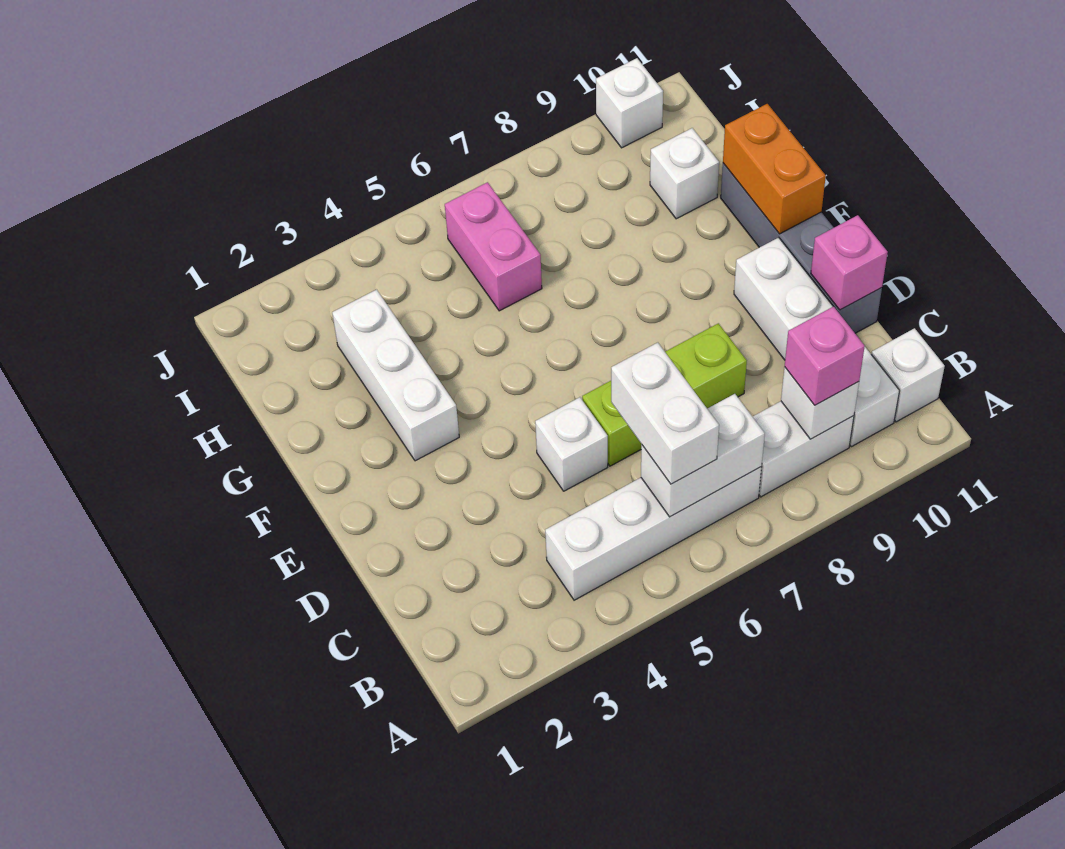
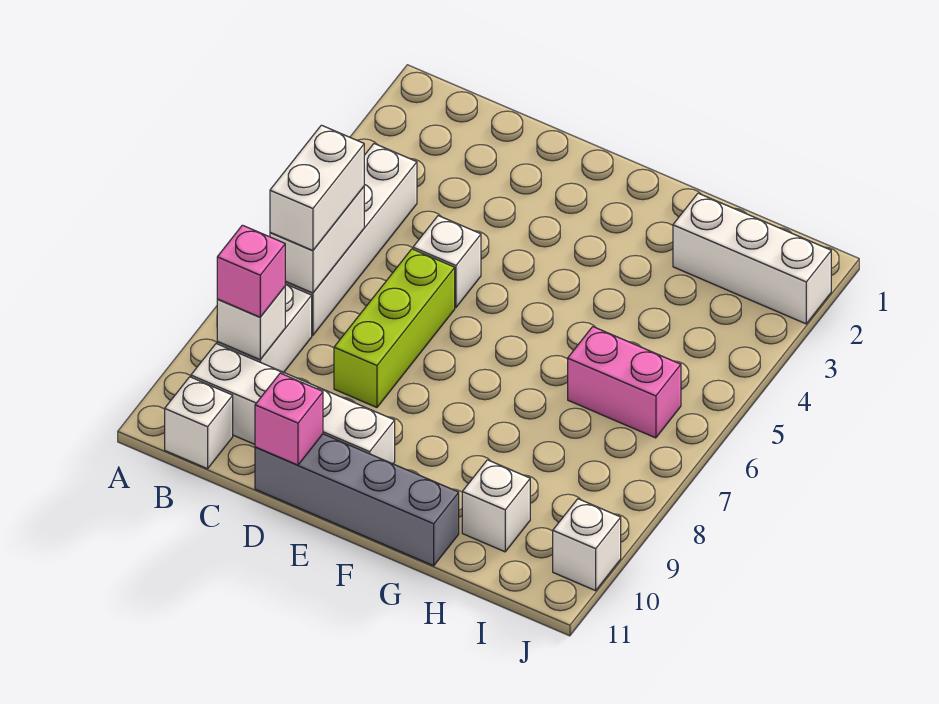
white 1x2 brick [611,343,719,484] -> white 1x2 brick turned to [270,125,364,251]
white 1x3 brick [332,290,459,461] -> white 1x3 brick moved to [673,193,831,324]
orange 1x2 brick [723,104,826,234] -> none

